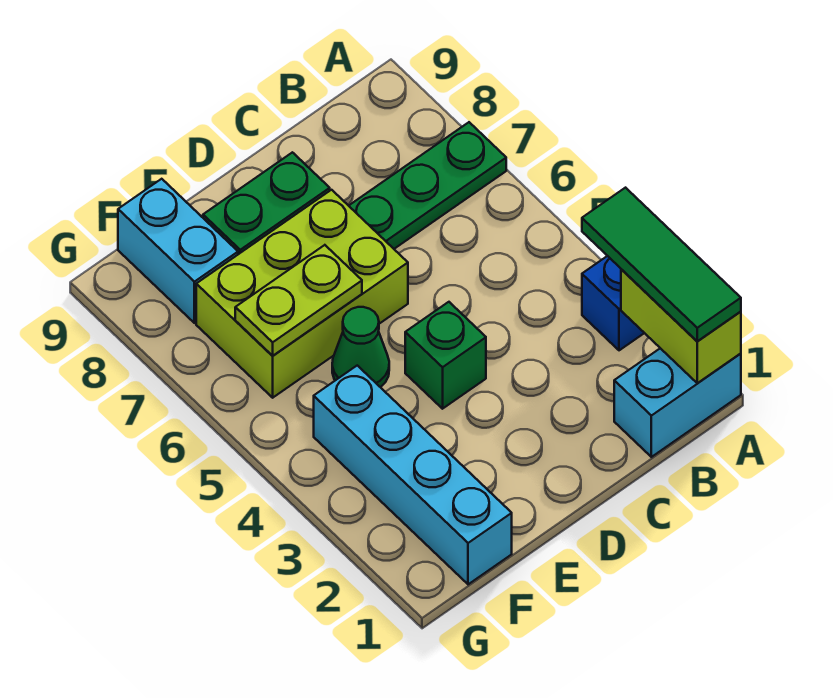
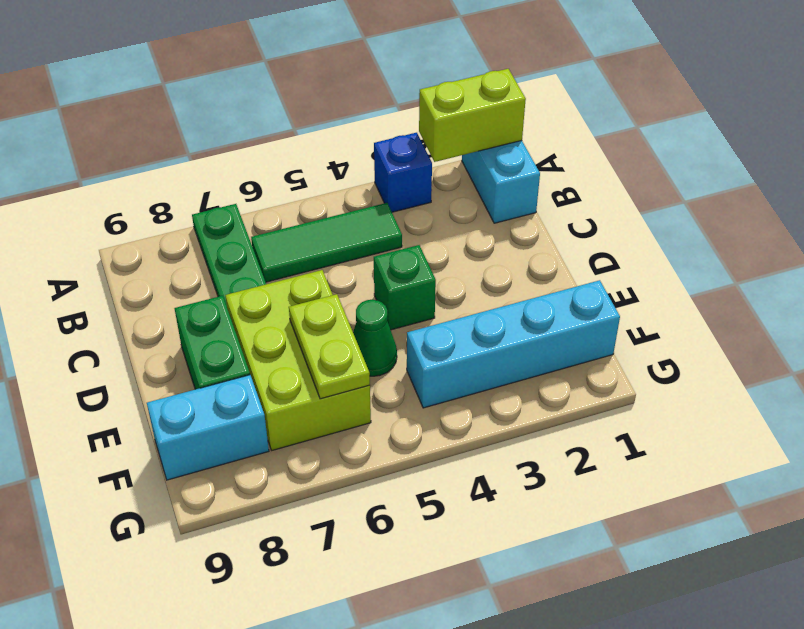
green 1x3 tile [582,188,741,341] -> green 1x3 tile moved to [251,203,402,282]

